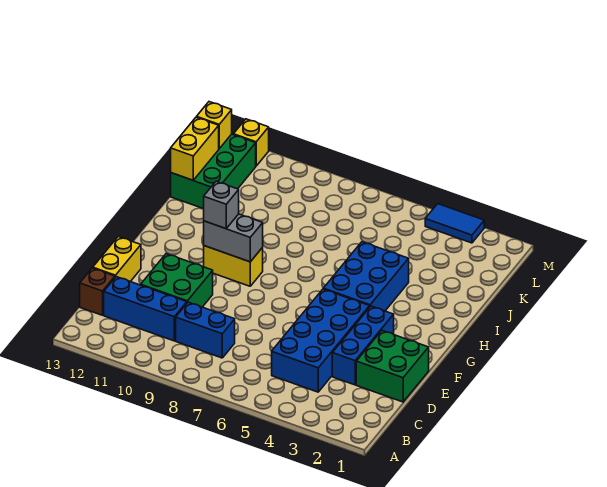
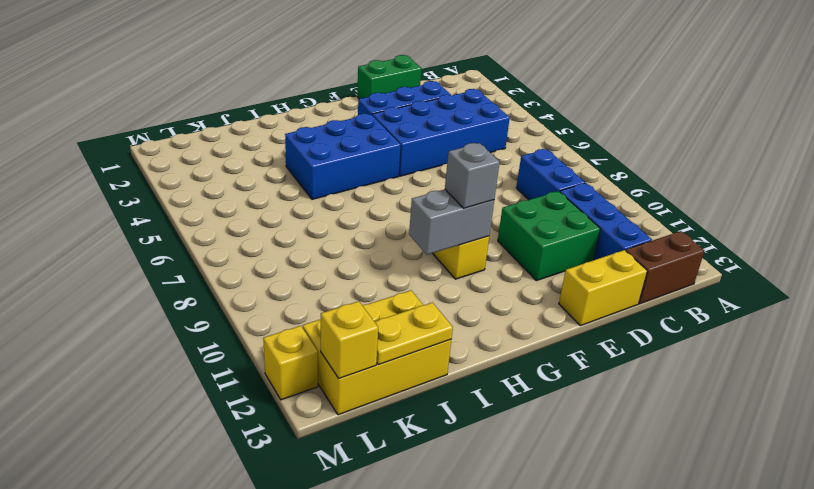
brown 1x1 brick [80,268,115,315] -> brown 1x2 brick [626,231,704,304]
green 2x2 brick [356,331,429,402] -> green 1x2 brick [357,55,421,99]
grey 1x2 brick [204,214,263,262] -> grey 1x2 brick turned to [409,189,494,255]
green 2x3 brick [171,134,256,209] -> yellow 2x3 brick [303,291,451,415]
yellow 1x2 brick [171,117,219,180] -> yellow 1x2 plate [375,303,453,365]
blue 1x2 tile [425,204,484,243] -> none

